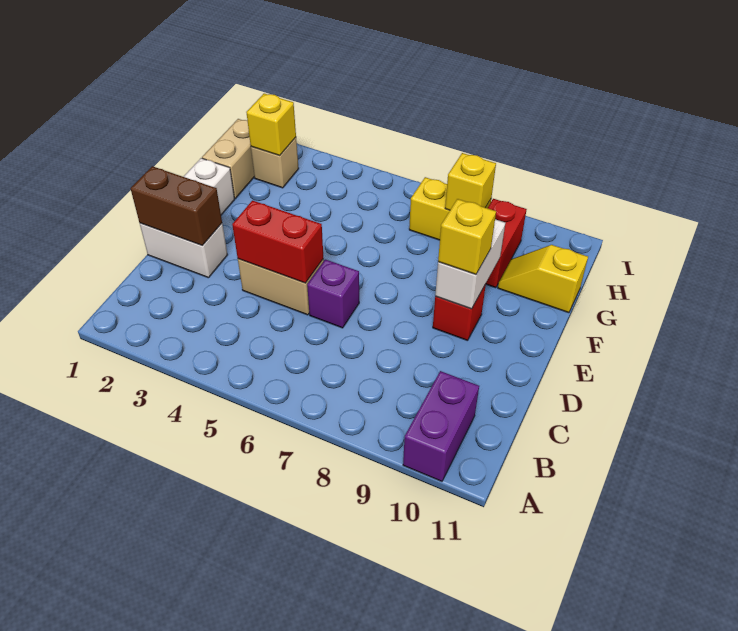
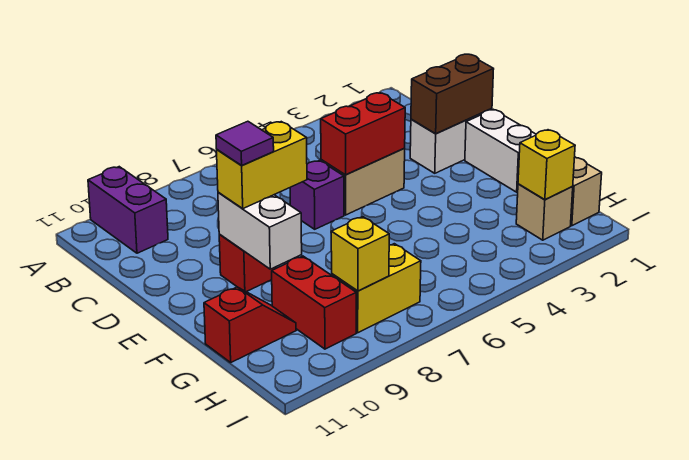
yellow 1x1 brick [438,199,496,275] -> yellow 1x2 brick [217,122,307,209]
none -> purple 1x1 tile [216,121,274,166]
yellow 1x2 slope [498,245,588,313] -> red 1x2 slope [204,287,296,362]

